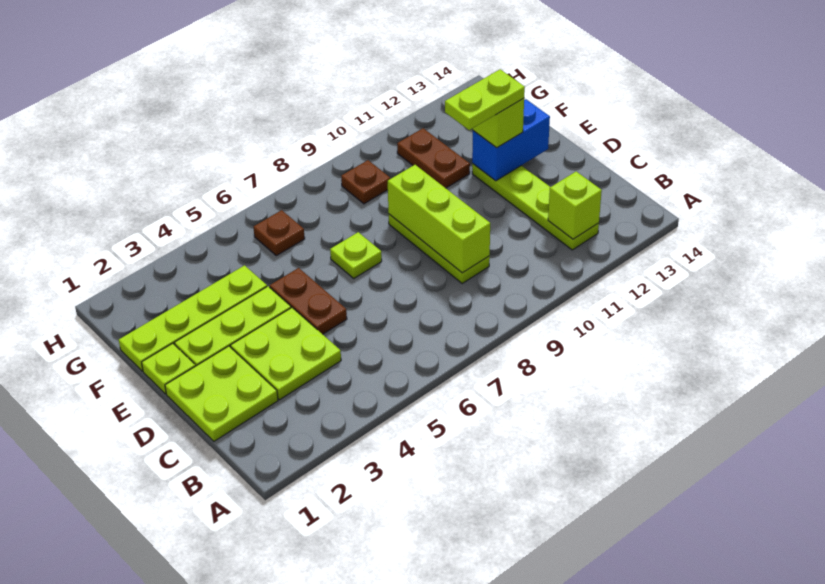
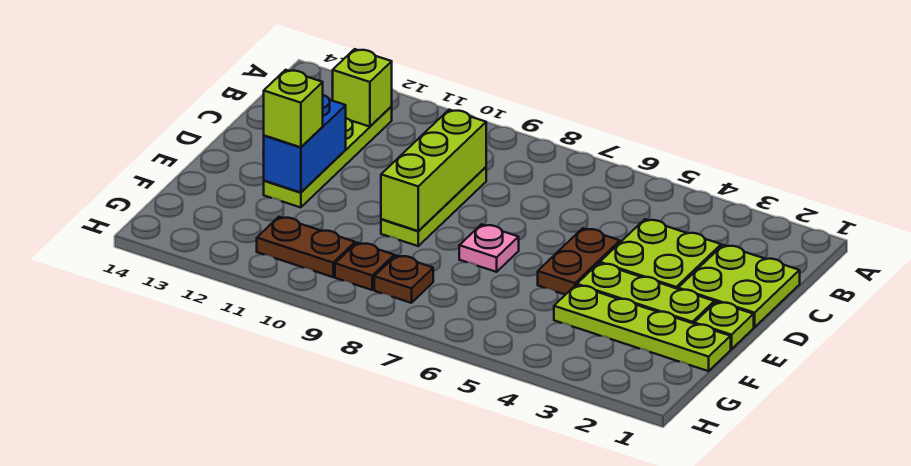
lime 1x1 plate [330,232,382,278] -> pink 1x1 plate [459,224,519,272]
lime 1x2 plate [445,69,525,130] -> none
blue 1x2 brick [472,99,550,181] -> blue 1x2 brick turned to [264,95,346,192]
brown 1x2 plate [397,128,470,188] -> brown 1x2 plate turned to [257,217,355,277]
brown 1x1 plate [253,210,305,256] -> brown 1x1 plate moved to [374,255,433,303]

